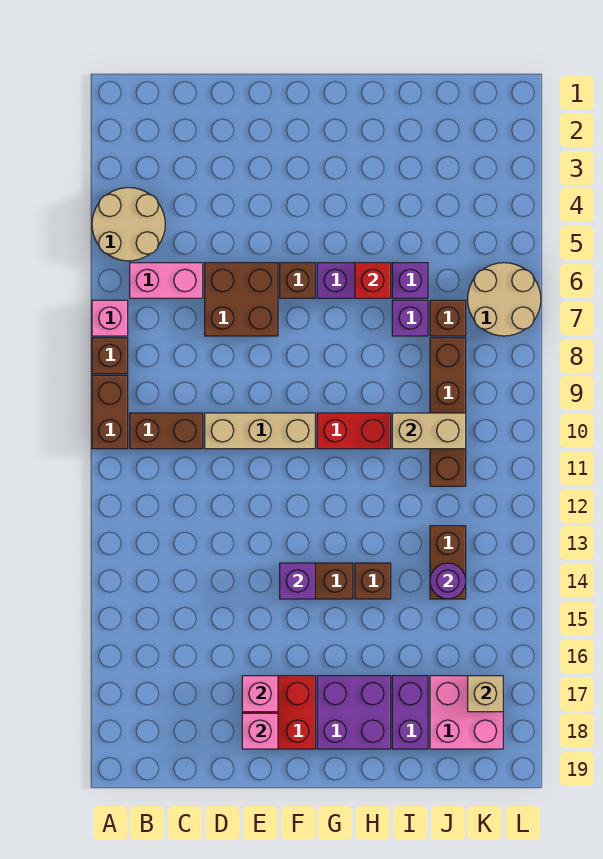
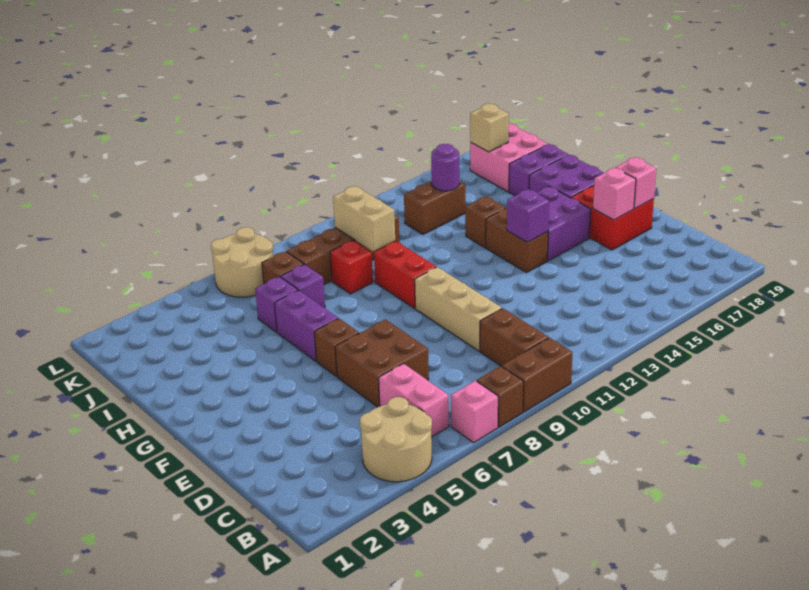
none -> purple 2x2 brick [537,186,591,261]
red 1x1 brick [355,263,391,298] -> red 1x1 brick moved to [330,241,373,294]

